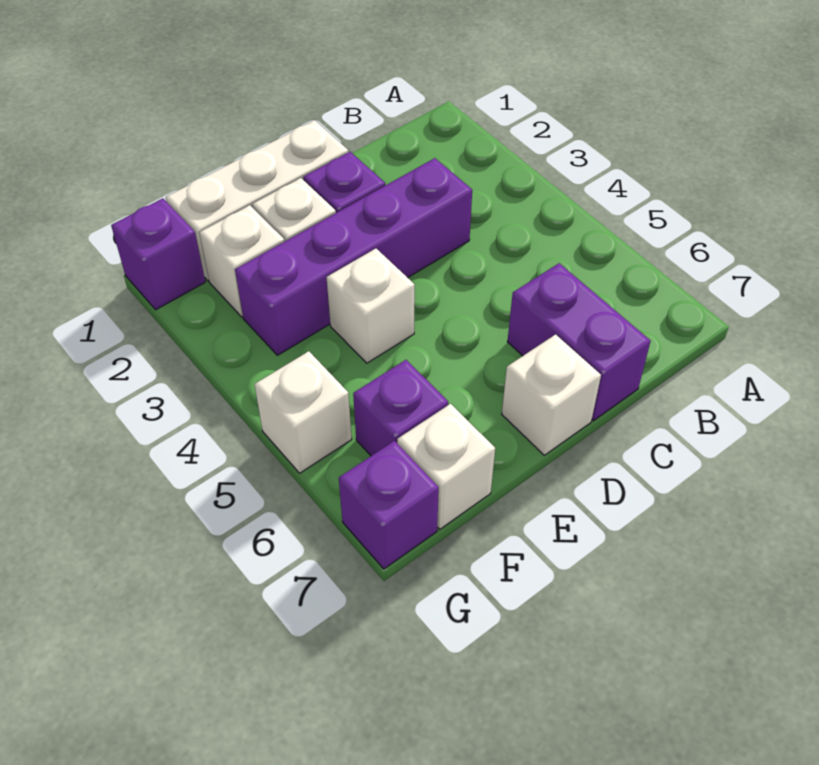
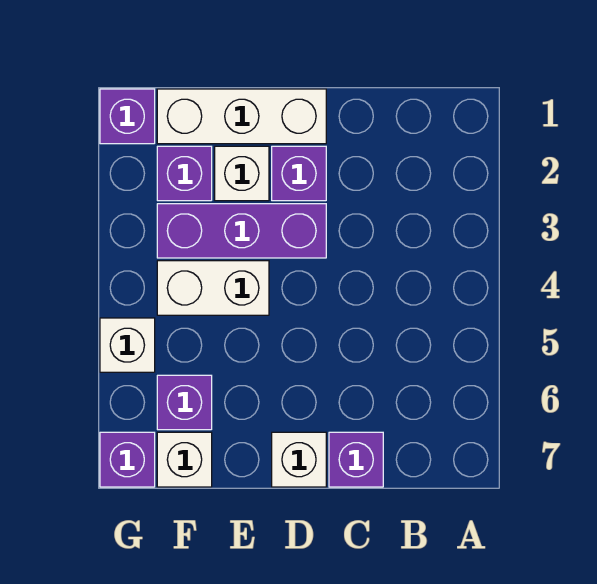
purple 1x4 brick [235,158,472,355] -> purple 1x3 brick [157,204,326,258]
purple 1x2 brick [507,263,651,421] -> purple 1x1 brick [329,432,383,487]
white 1x1 brick [327,249,415,363] -> white 1x2 brick [157,261,269,315]
white 1x1 brick [199,205,284,317] -> purple 1x1 brick [157,146,212,201]

